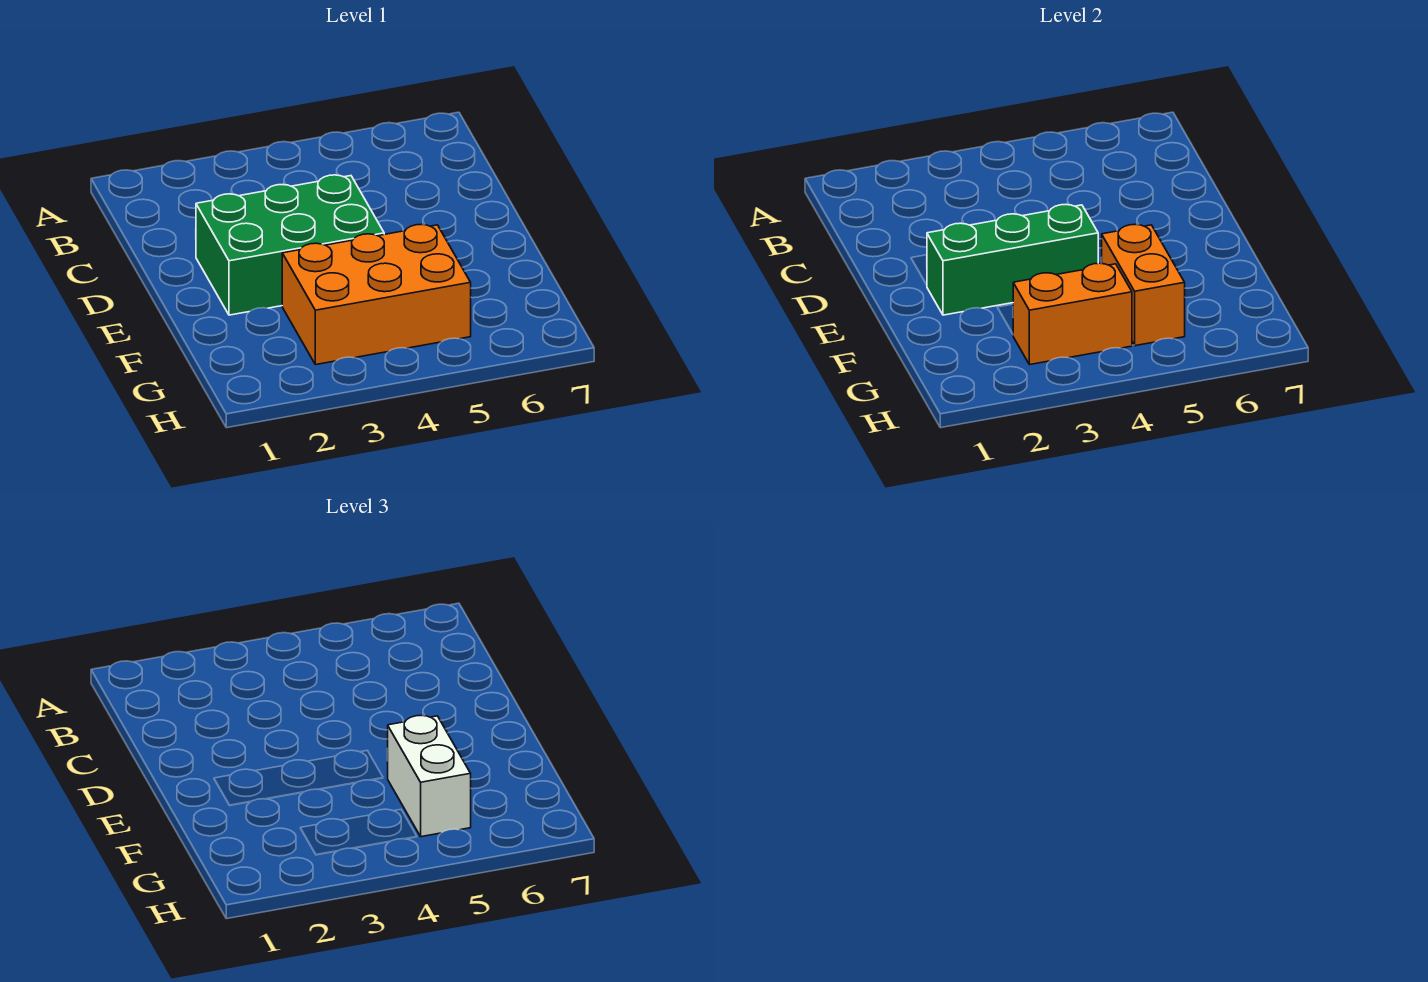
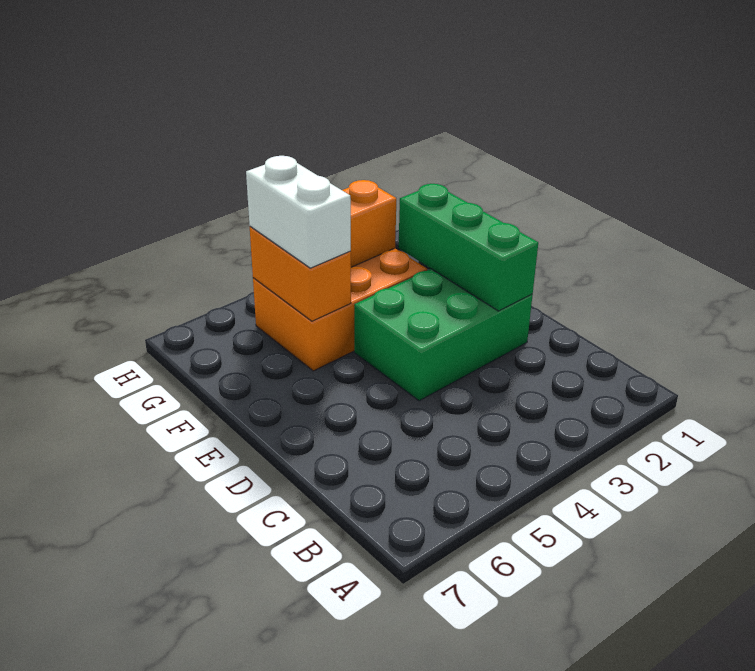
green 1x3 brick [927,204,1098,315] -> green 1x3 brick turned to [399,184,538,311]

